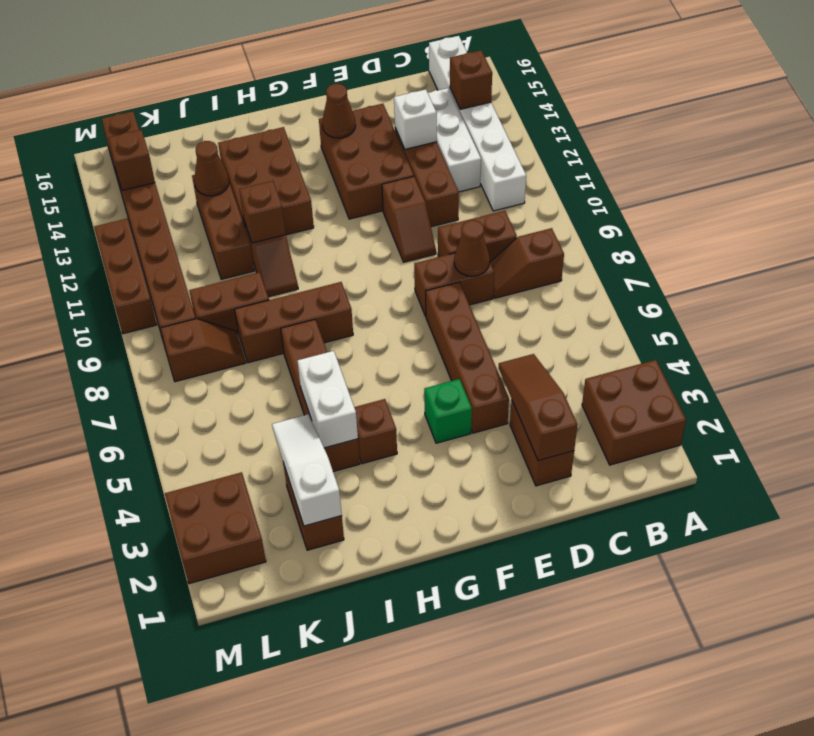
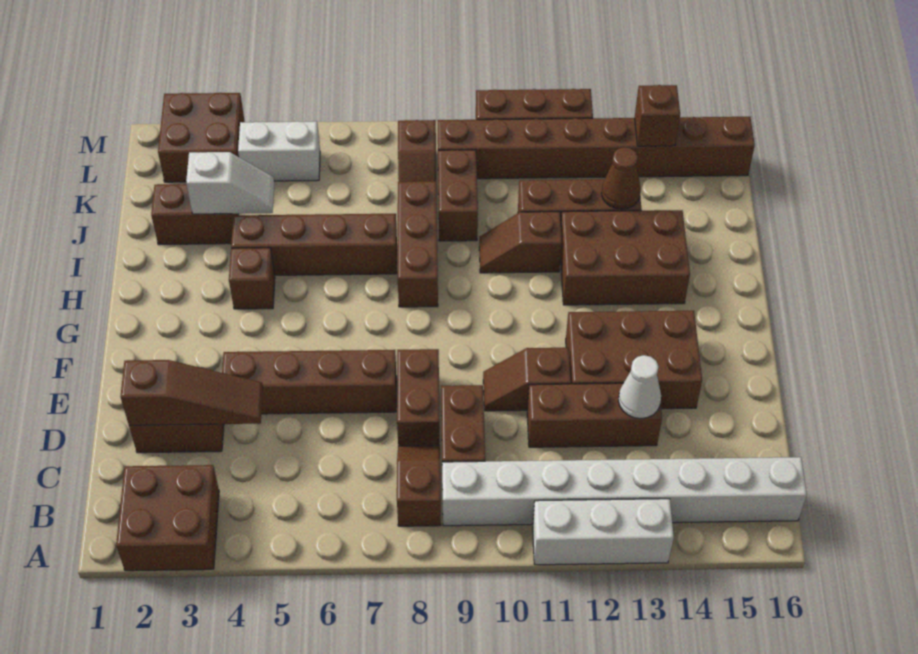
white 1x6 brick [429,36,526,211] -> white 1x8 brick [442,457,807,526]
brown 1x1 brick [450,50,492,109] -> none
white 1x3 brick [428,88,481,192] -> white 1x3 brick moved to [533,499,674,565]
brown 1x1 cone [454,220,490,276] -> none
white 1x1 brick [394,89,437,149] -> white 1x1 cone [618,355,661,419]
green 1x1 brick [424,379,472,443] -> none
brown 1x1 cone [322,84,356,138] -> none
white 1x2 brick [298,351,358,448] -> white 1x2 brick moved to [238,121,320,181]
brown 1x1 brick [239,181,286,243] -> none
white 1x3 slope [272,414,342,526] -> white 1x2 slope [186,152,274,214]

